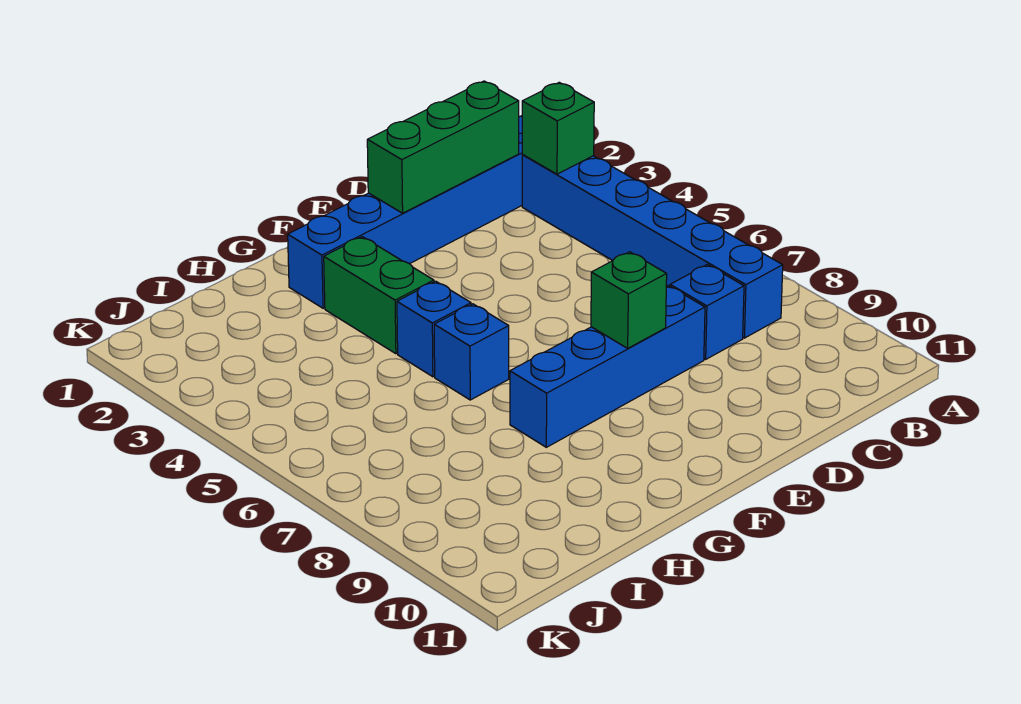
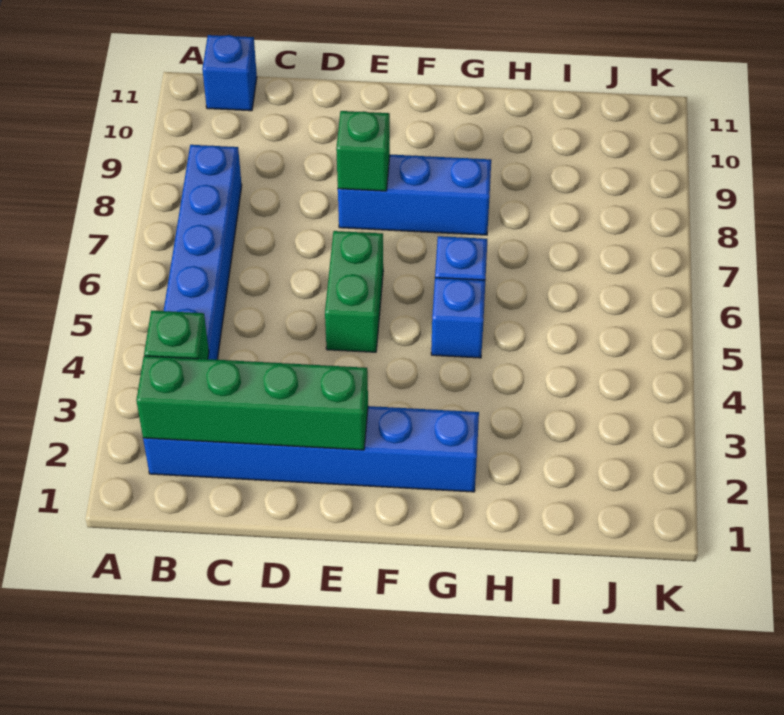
green 1x3 brick [367,81,519,213] -> green 1x4 brick [136,356,368,450]
blue 1x1 brick [670,264,744,359] -> blue 1x1 brick moved to [202,35,257,111]
blue 1x4 brick [510,286,705,447] -> blue 1x3 brick [338,155,491,235]
green 1x2 brick [324,237,434,354] -> green 1x2 brick moved to [325,231,383,352]

